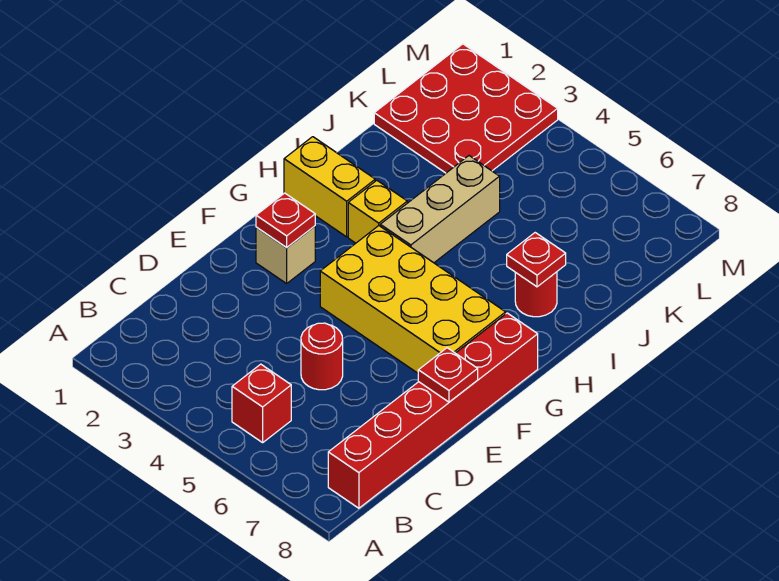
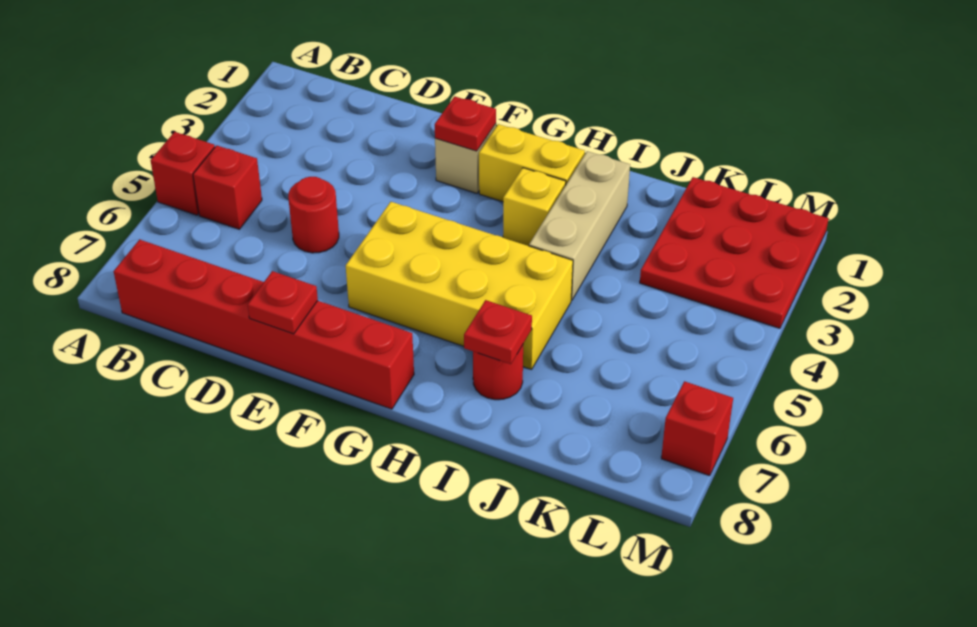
none -> red 1x1 brick [151,132,215,215]
yellow 2x4 brick [320,226,506,373] -> yellow 2x4 brick turned to [346,202,573,370]
yellow 1x2 brick [284,137,375,237] -> yellow 1x2 brick turned to [479,124,585,202]
tan 1x3 brick [380,156,500,263] -> tan 1x3 brick turned to [529,151,630,300]
none -> red 1x1 brick [661,381,733,476]

